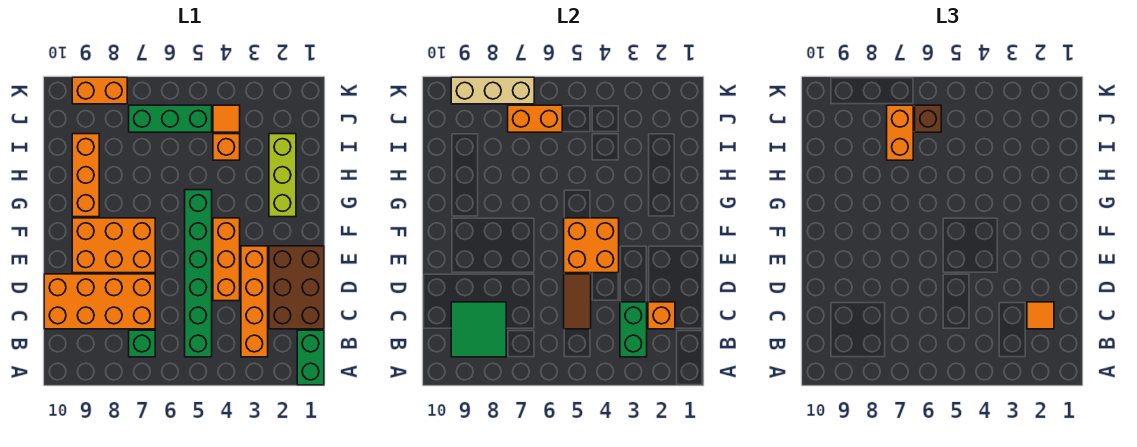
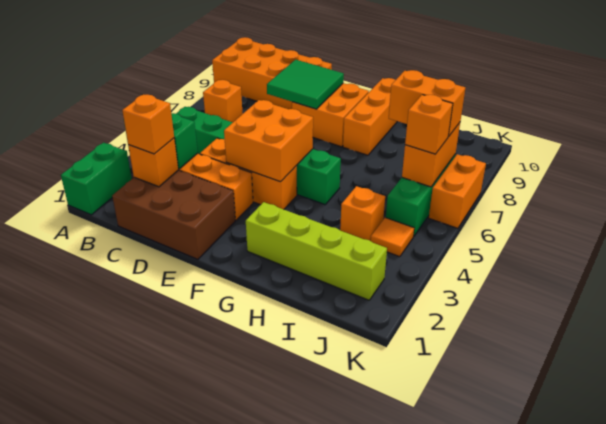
green 1x2 brick [297,330,324,385] -> green 1x2 brick turned to [61,143,132,215]
green 1x1 brick [129,330,155,357] -> orange 1x1 brick [203,80,243,122]
green 2x2 tile [451,302,506,357] -> green 2x2 tile moved to [267,60,344,109]
orange 1x1 tile [1027,302,1054,329] -> orange 1x1 brick [122,94,174,154]
brown 1x2 tile [564,274,591,329] -> none
orange 2x4 brick [44,274,155,329] -> orange 2x4 brick turned to [212,37,332,109]
orange 2x3 brick [72,218,155,273] -> orange 2x2 brick [292,83,369,147]
lime 1x3 brick [269,134,296,217] -> lime 1x4 brick [246,202,387,300]
orange 1x3 brick [72,134,99,217] -> orange 1x3 brick turned to [343,78,397,155]
brown 1x1 brick [915,105,941,132] -> orange 1x1 brick [405,95,453,154]
tan 1x3 brick [451,77,534,104] -> none
orange 1x2 brick [72,77,127,104] -> orange 1x2 brick moved to [429,154,486,228]

